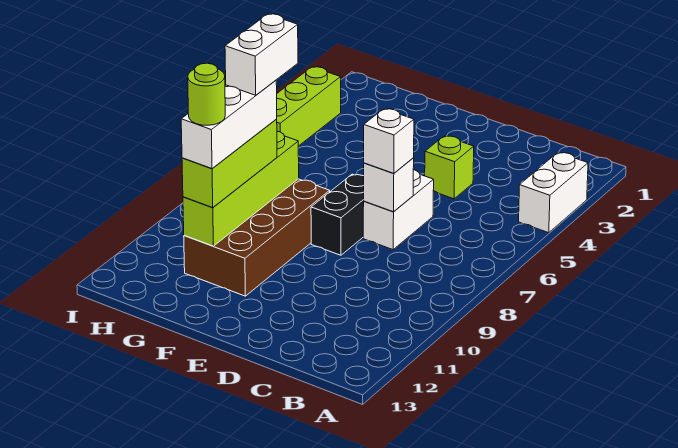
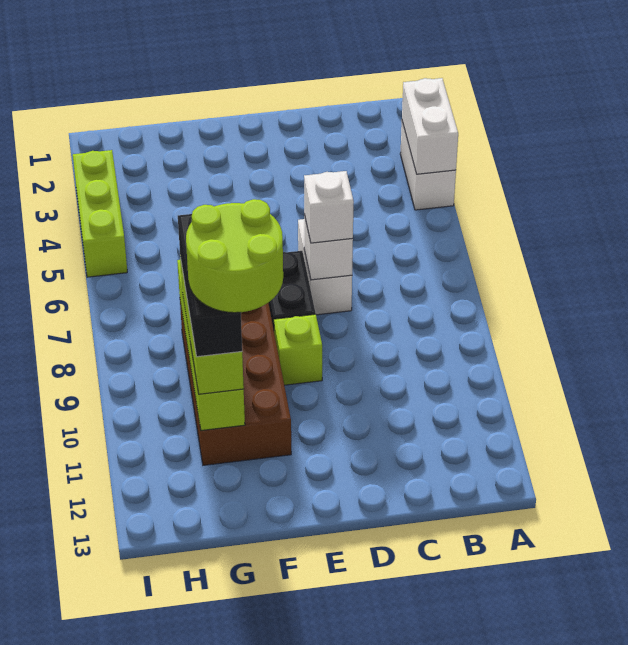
lime 1x1 brick [425,136,474,199] -> lime 1x1 brick moved to [274,314,322,385]
white 1x2 brick [225,14,298,95] -> white 1x2 brick moved to [402,78,458,174]
white 1x3 brick [181,80,277,168] -> black 1x3 brick [178,214,242,357]
lime 1x1 round brick [188,63,225,125] -> lime 2x2 round brick [186,199,283,313]

